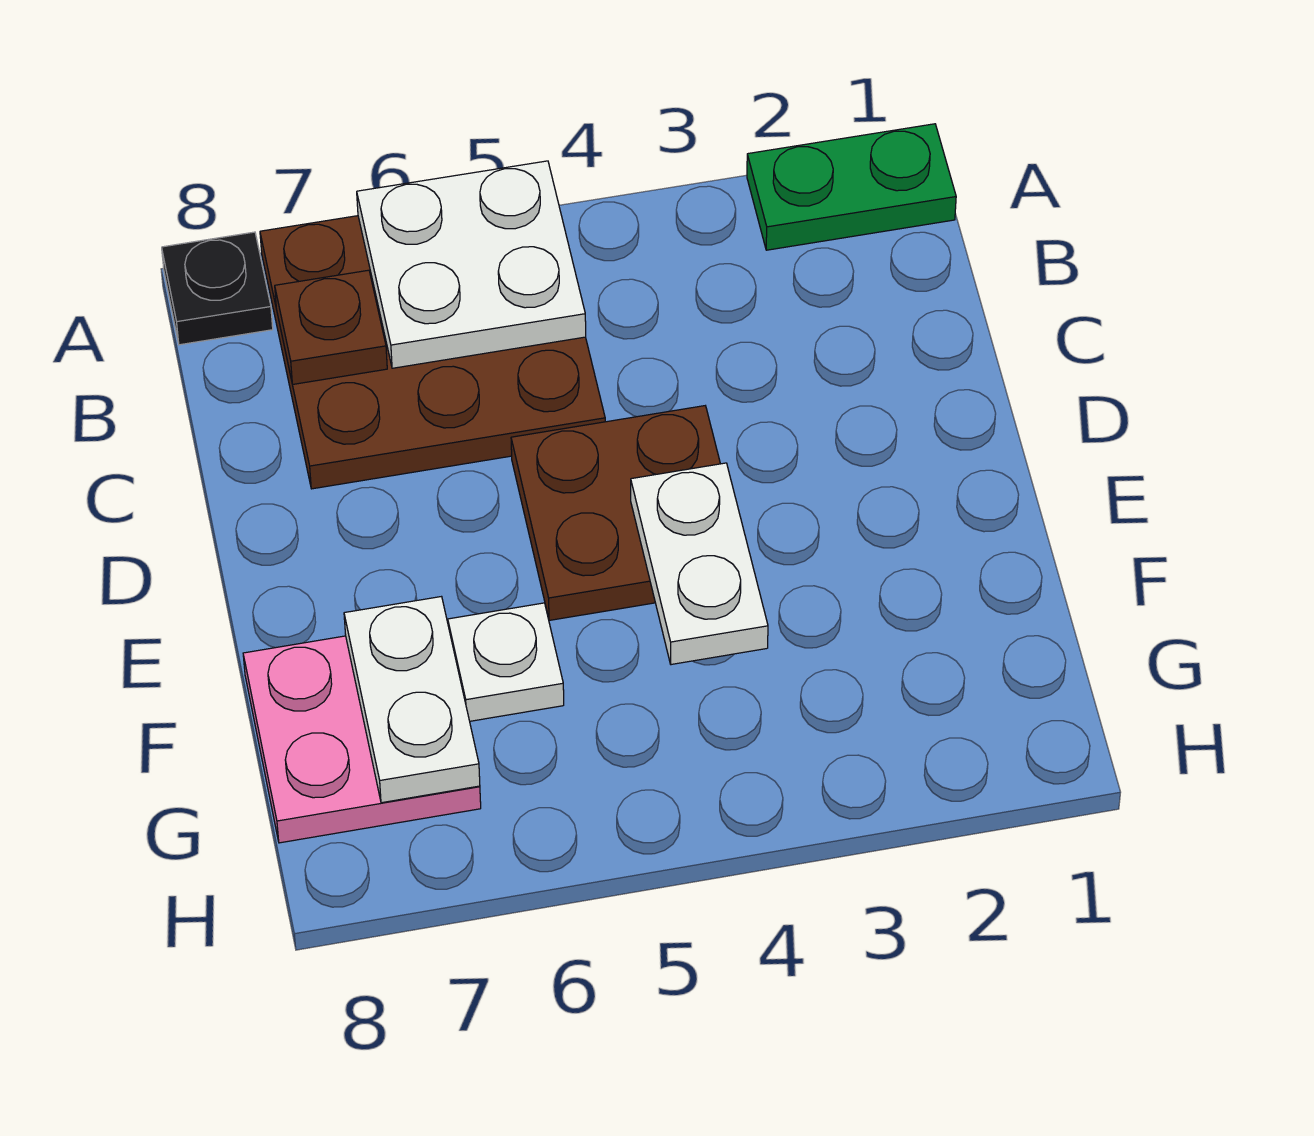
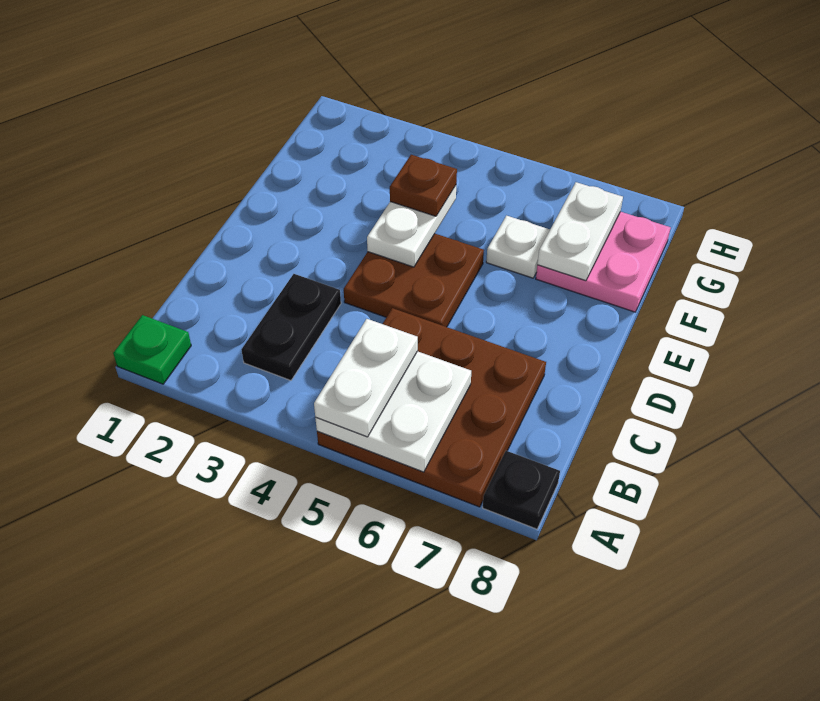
green 1x2 plate [747,124,956,250] -> green 1x1 plate [113,315,191,384]
none -> white 1x2 plate [314,319,418,437]
none -> black 1x2 plate [242,274,341,380]
brown 1x1 plate [275,270,387,385] -> brown 1x1 plate moved to [390,155,457,216]

